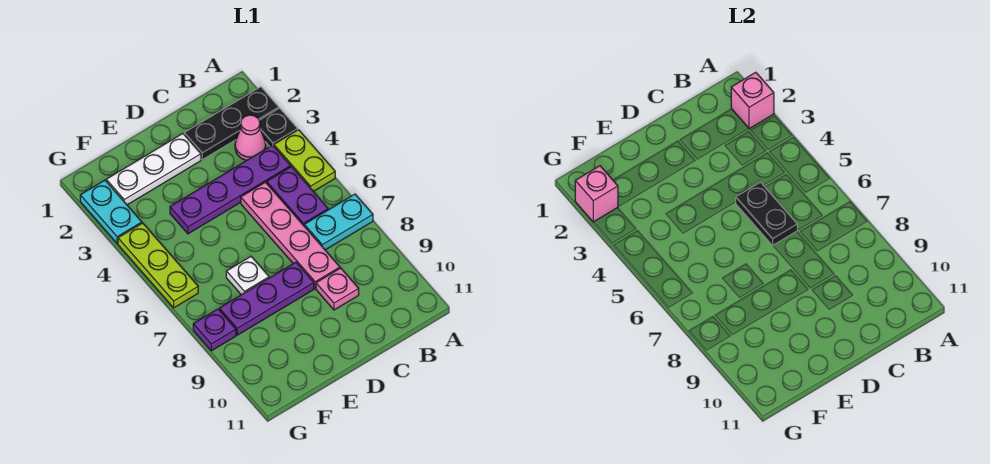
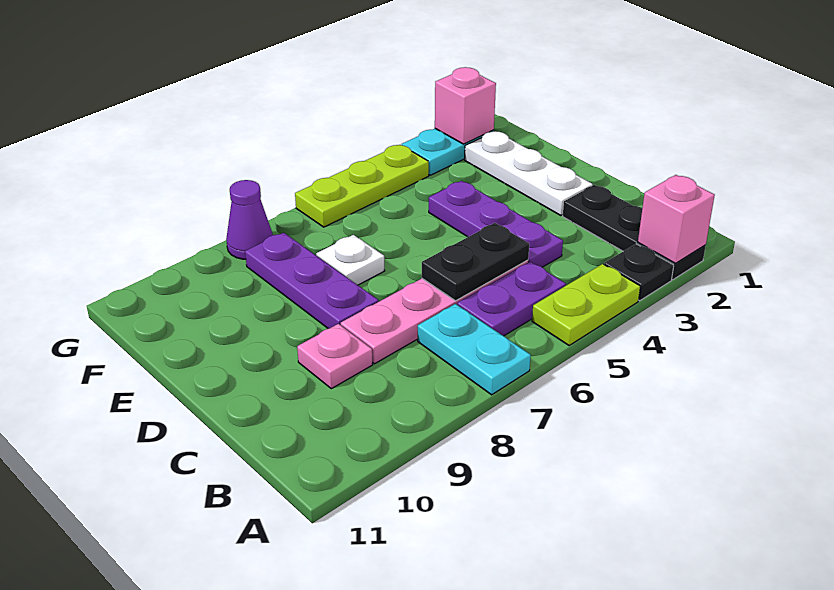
pink 1x1 cone [235,115,266,160] -> none
purple 1x4 plate [170,145,291,234] -> purple 1x3 plate [429,181,563,267]
purple 1x1 plate [193,309,236,351] -> purple 1x1 cone [226,180,273,259]

